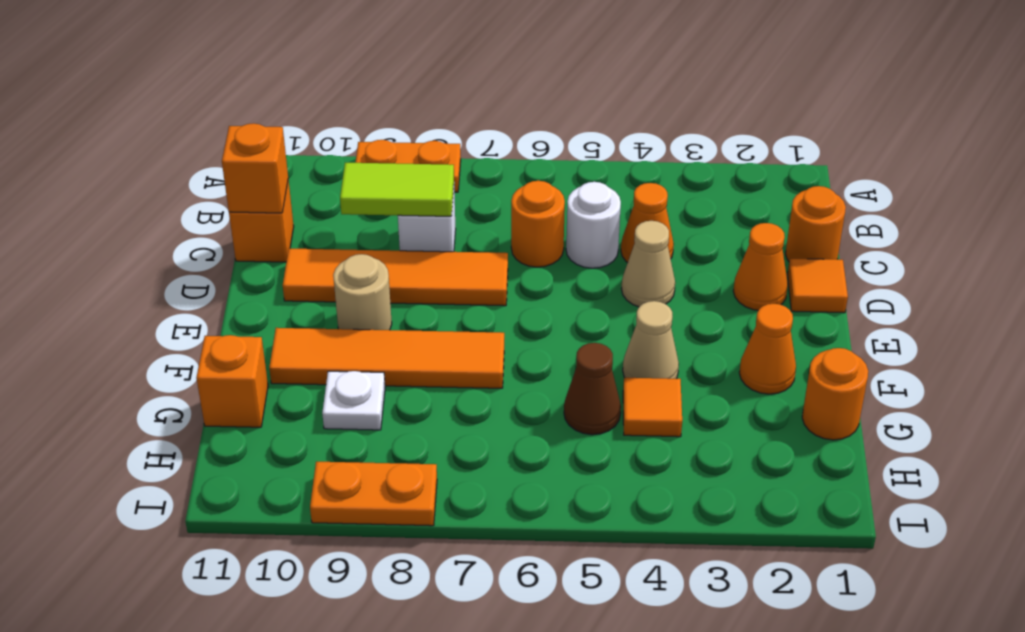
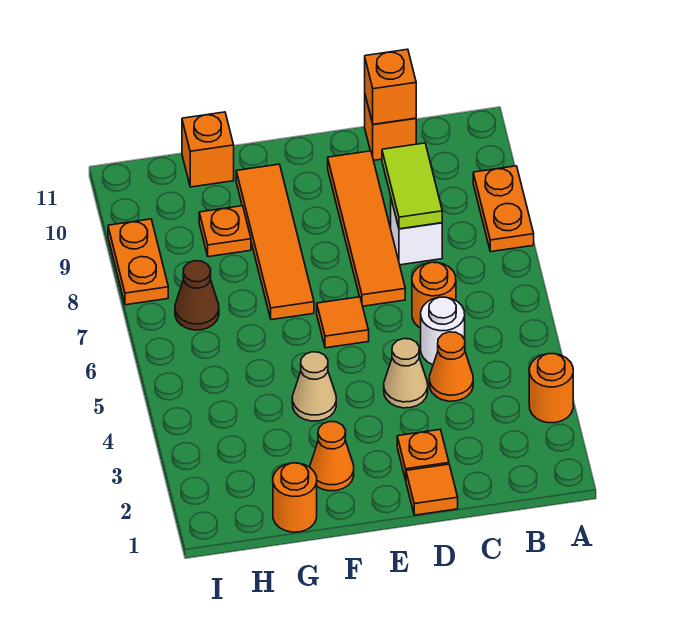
orange 1x1 round brick [786,186,846,261] -> orange 1x1 round brick moved to [529,354,573,423]
orange 1x1 cone [733,223,788,310] -> orange 1x1 plate [397,430,449,480]
tan 1x1 round brick [333,254,392,330] -> none
orange 1x1 tile [623,378,682,437] -> orange 1x1 tile moved to [317,297,369,348]
brown 1x1 cone [564,343,621,435] -> brown 1x1 cone moved to [175,261,219,330]
white 1x1 plate [322,371,385,430] -> orange 1x1 plate [199,206,251,257]

